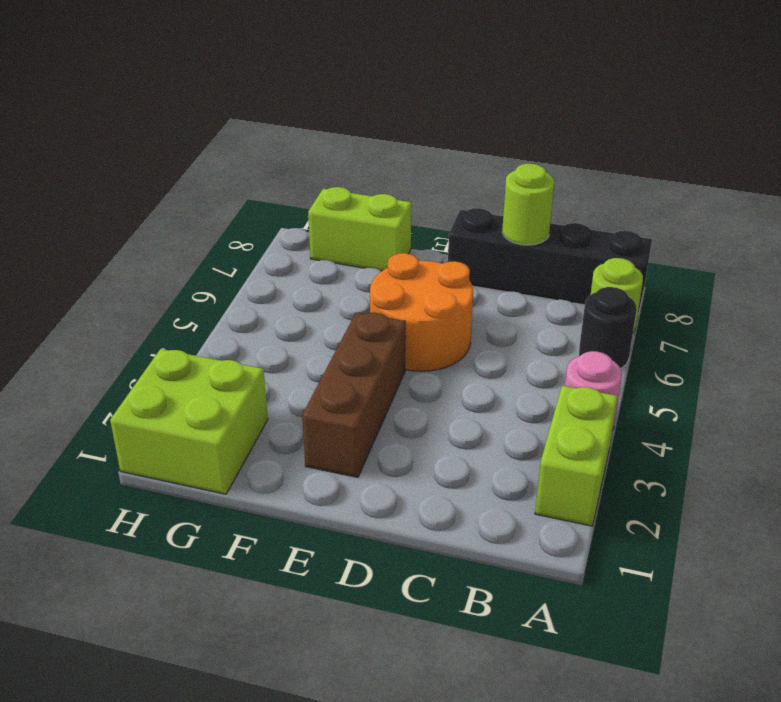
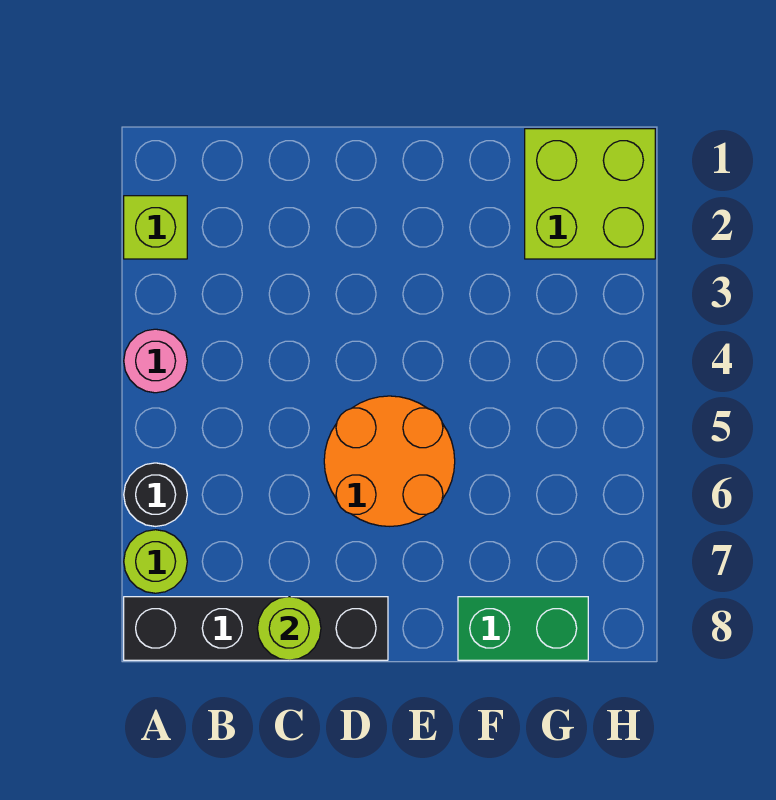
lime 1x2 brick [535,386,618,526] -> lime 1x1 brick [124,196,187,259]
brown 1x3 brick [302,312,406,477] -> none
lime 1x2 brick [308,187,411,271] -> green 1x2 brick [458,597,588,660]

